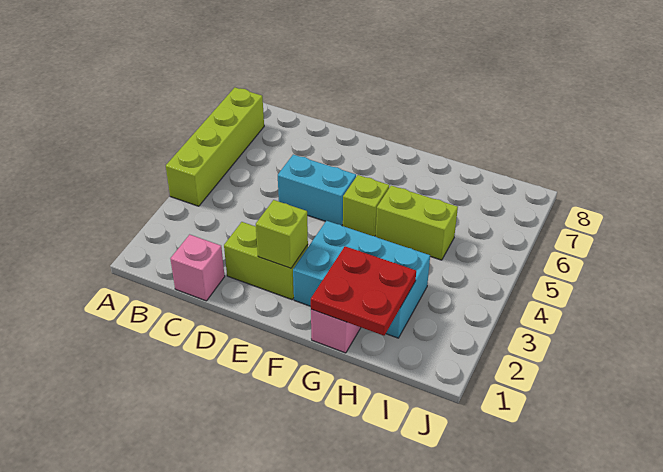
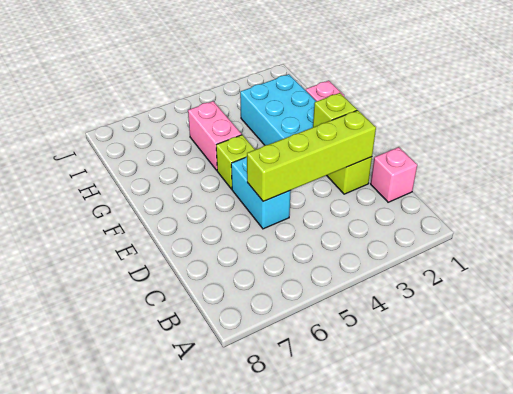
lime 1x4 brick [166,88,264,206] -> lime 1x4 brick moved to [247,110,376,202]
red 2x2 plate [311,246,416,336] -> none
lime 1x2 brick [376,186,458,260] -> pink 1x2 brick [188,101,242,170]

